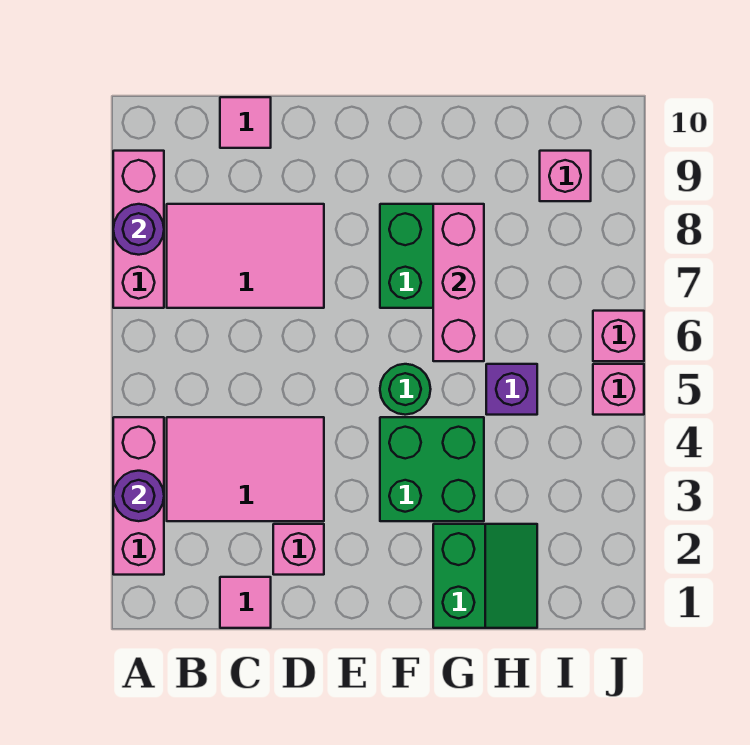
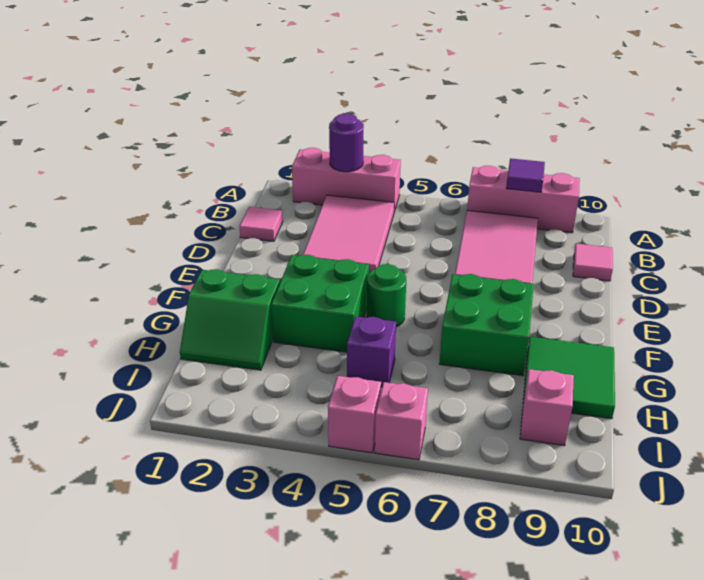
purple 1x1 round brick [113,204,164,255] -> purple 1x1 tile [506,158,545,192]
pink 1x1 brick [273,524,324,575] -> none
pink 1x3 brick [433,204,484,361] -> none
none -> green 2x2 tile [523,337,615,419]

